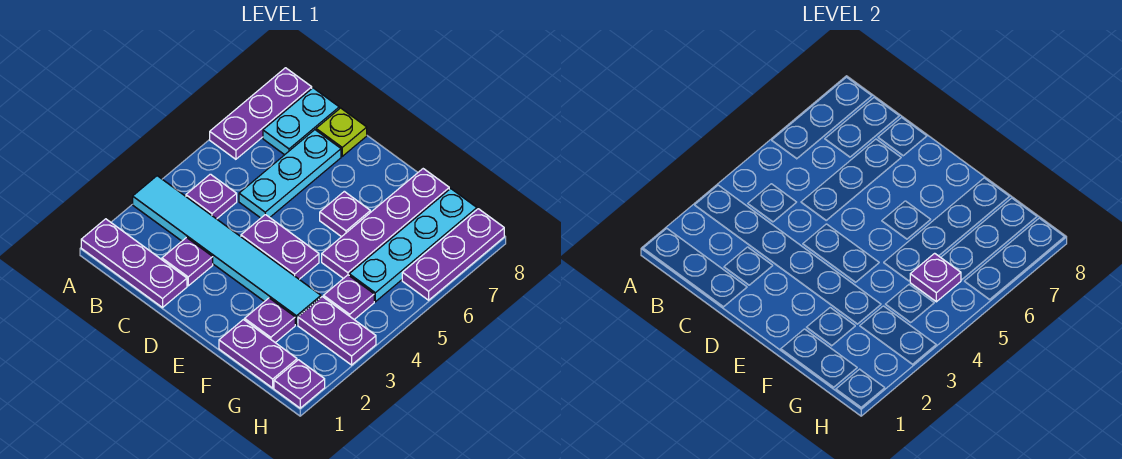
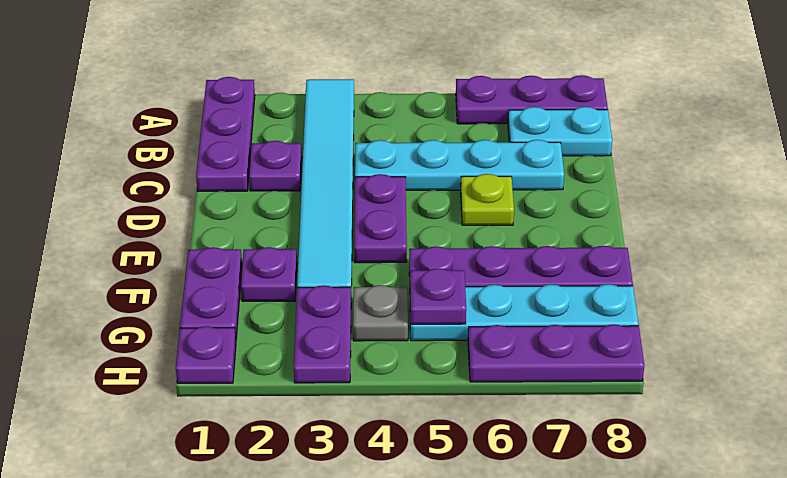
purple 1x1 plate [186,174,237,219] -> none
cyan 1x3 plate [239,130,341,218] -> cyan 1x4 plate [355,140,564,190]
lime 1x1 plate [316,108,367,156] -> lime 1x1 plate moved to [461,174,514,225]
purple 1x1 plate [320,191,370,237] -> none
purple 1x1 plate [324,275,374,320] -> grey 1x1 plate [353,285,408,341]

